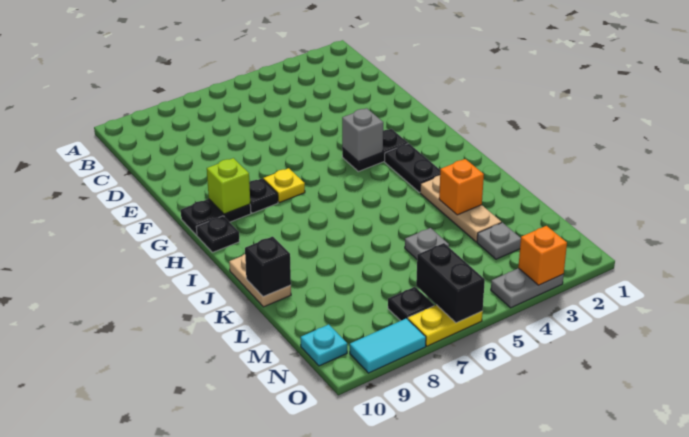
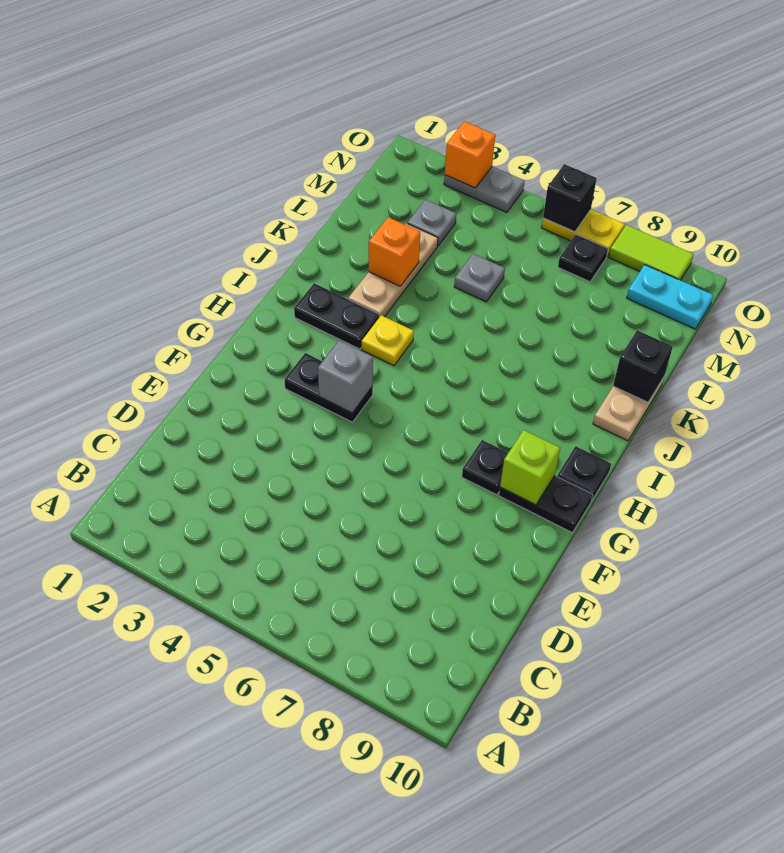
yellow 1x1 plate [263,168,305,203] -> yellow 1x1 plate moved to [362,315,414,366]
black 1x2 plate [385,144,440,192] -> black 1x2 plate turned to [294,283,379,349]
black 1x2 brick [416,243,485,323] -> black 1x1 brick [543,164,597,232]
cyan 1x1 plate [301,324,347,366] -> cyan 1x2 plate [627,265,713,329]
cyan 1x2 tile [350,318,426,373] -> lime 1x2 tile [609,225,694,280]

